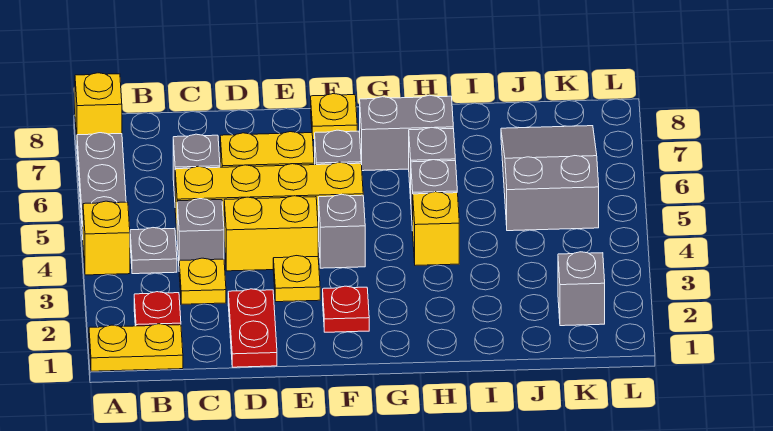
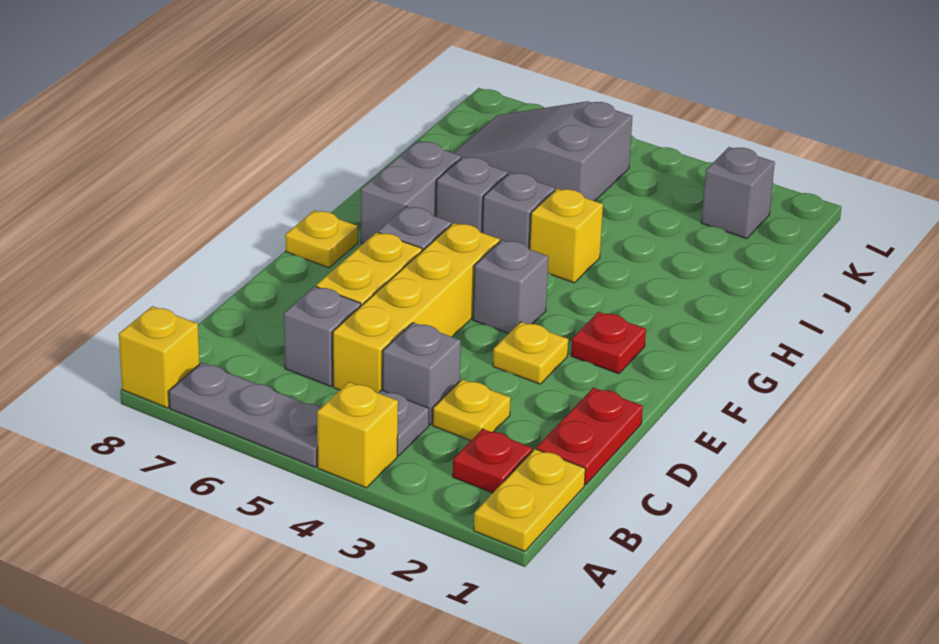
red 1x2 plate [228,289,277,367] -> red 1x2 plate turned to [536,387,643,485]
yellow 1x2 brick [224,196,318,271] -> none

